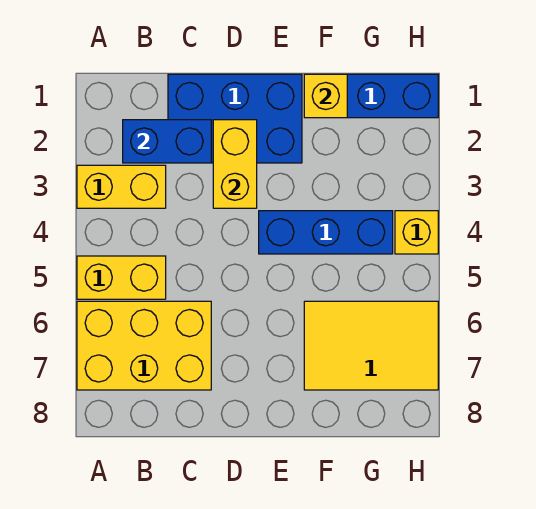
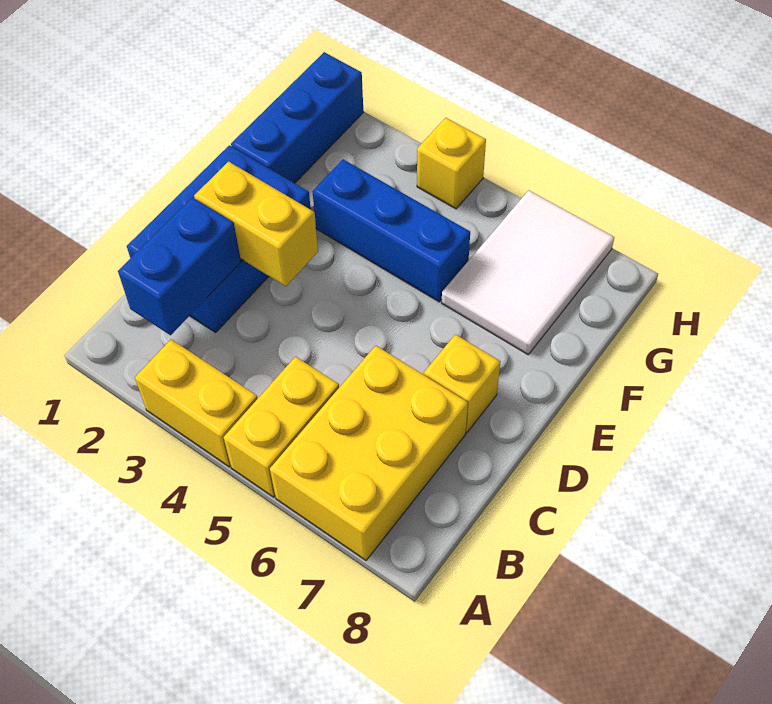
yellow 1x2 brick [77,165,166,208] -> yellow 1x2 brick turned to [135,339,258,467]
blue 1x3 brick [259,211,393,254] -> blue 1x3 brick turned to [312,159,470,302]
yellow 1x1 brick [304,74,347,118] -> yellow 1x1 brick moved to [424,334,500,433]
yellow 2x3 tile [304,301,438,390] -> white 2x3 tile [442,190,614,354]

